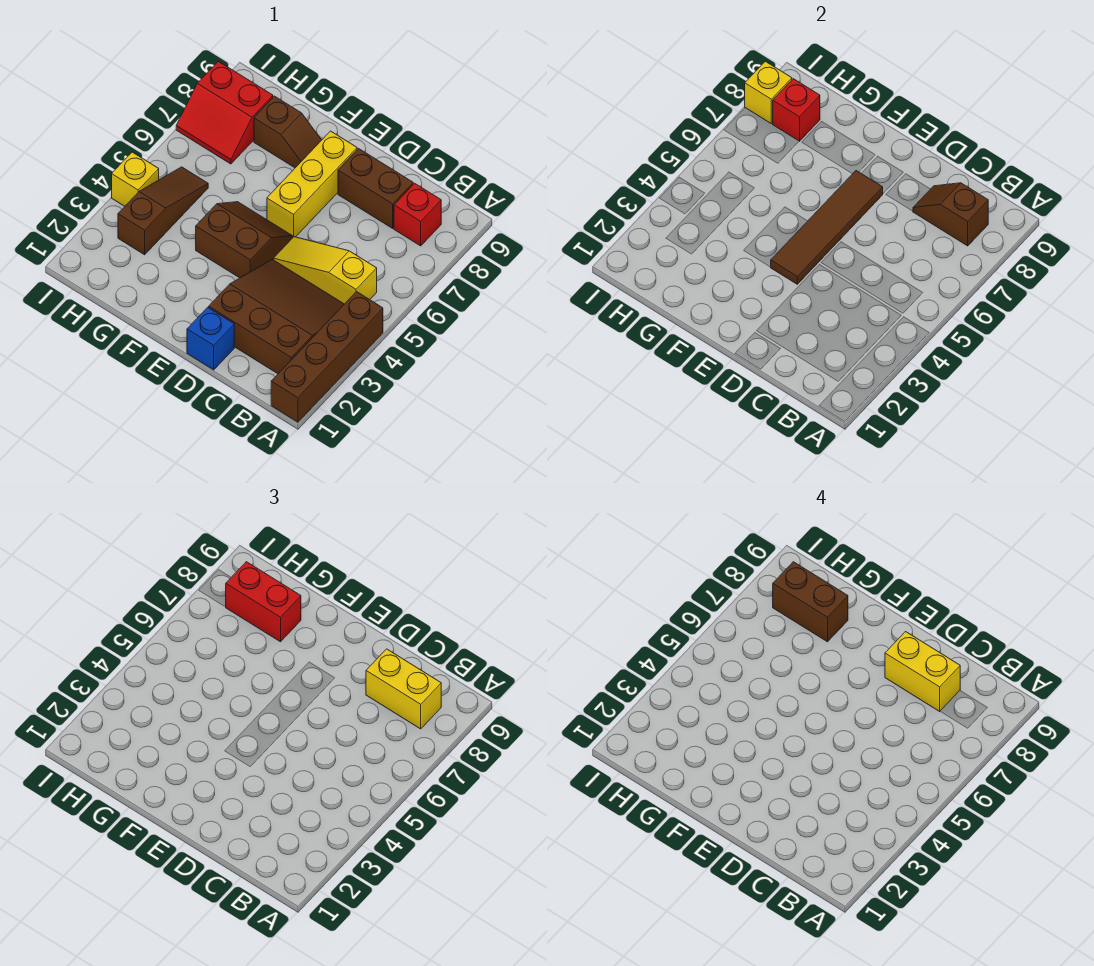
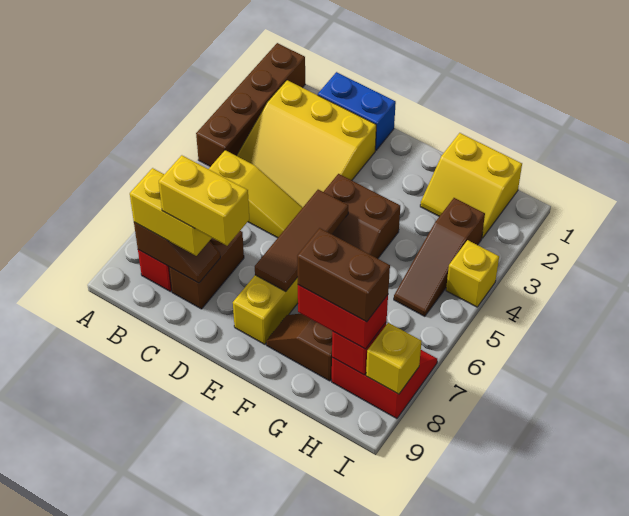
brown 3x3 slope [209,259,344,374] -> yellow 3x3 slope [237,80,376,207]
brown 1x2 brick [338,149,413,228] -> brown 1x2 brick turned to [169,231,244,309]
blue 1x1 brick [187,307,234,370] -> blue 1x2 brick [318,72,396,150]
brown 1x4 tile [771,171,883,284] -> brown 1x3 tile [255,190,348,291]
none -> yellow 2x2 slope [420,133,522,238]

